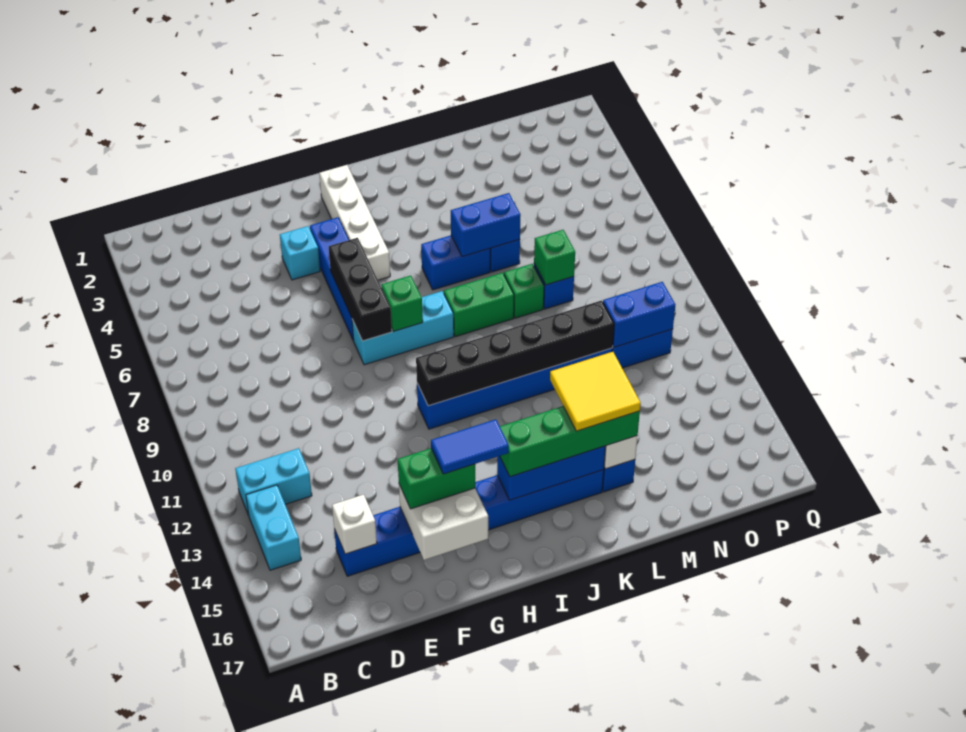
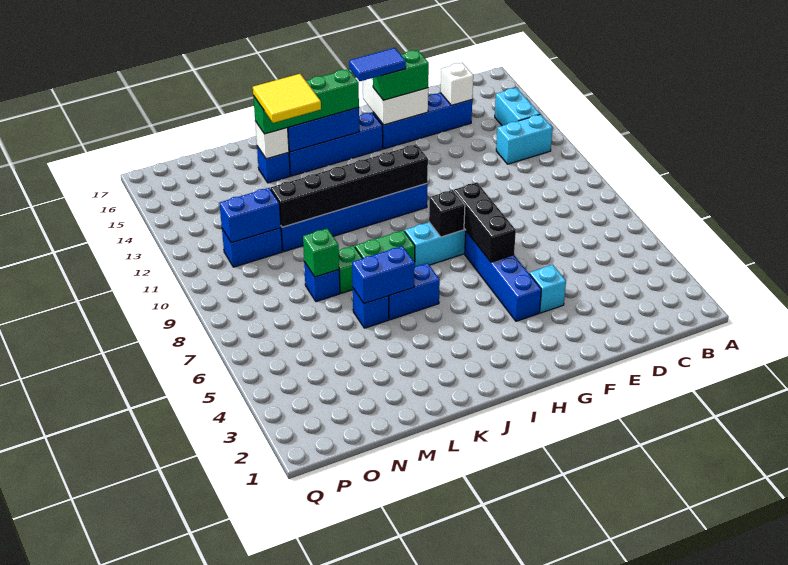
white 1x4 brick [319,165,390,280] -> none
green 1x1 brick [381,275,423,331] -> black 1x1 brick [429,190,465,237]

